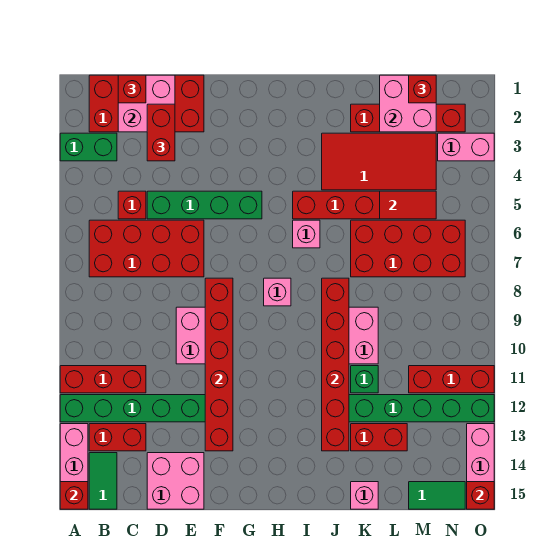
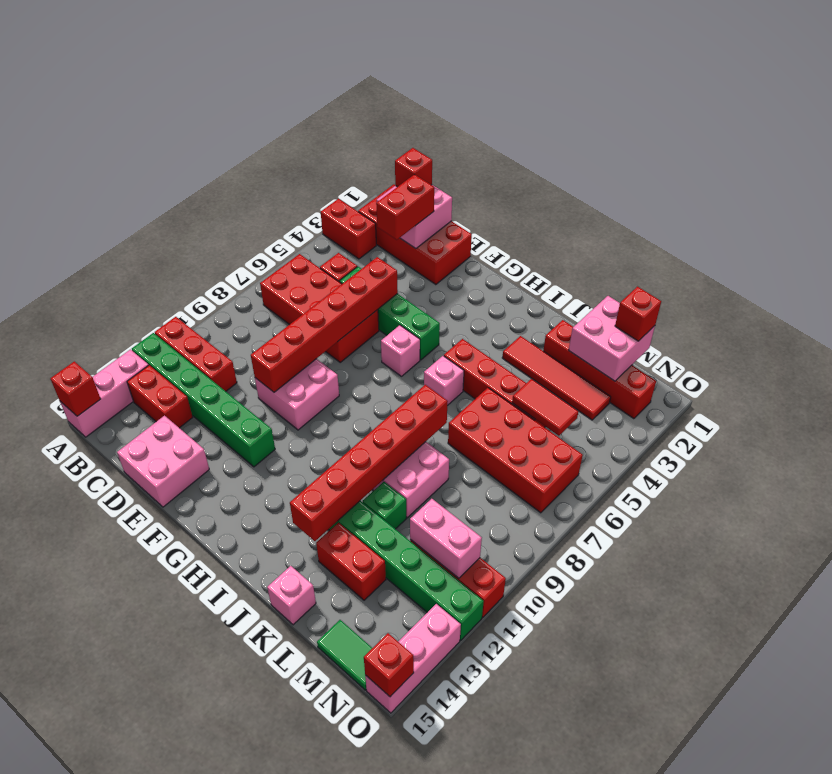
green 1x2 brick [60,133,117,161] -> red 1x2 brick [321,199,376,259]
green 1x2 tile [89,453,117,509] -> none
red 1x6 brick [205,278,233,451] -> red 1x6 brick moved to [251,257,398,392]
pink 1x1 brick [264,278,291,306] -> pink 1x1 brick moved to [381,325,420,376]
red 2x4 tile [322,133,436,190] -> red 1x4 tile [502,336,611,420]
pink 1x2 brick [438,133,494,161] -> pink 1x2 brick moved to [410,499,482,578]

